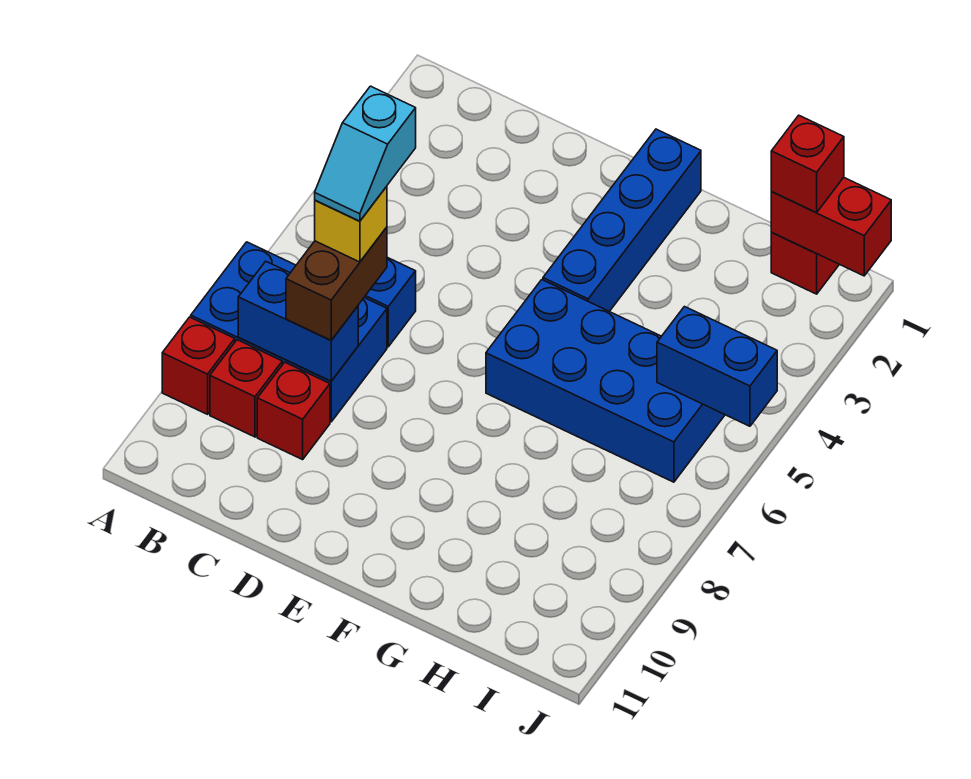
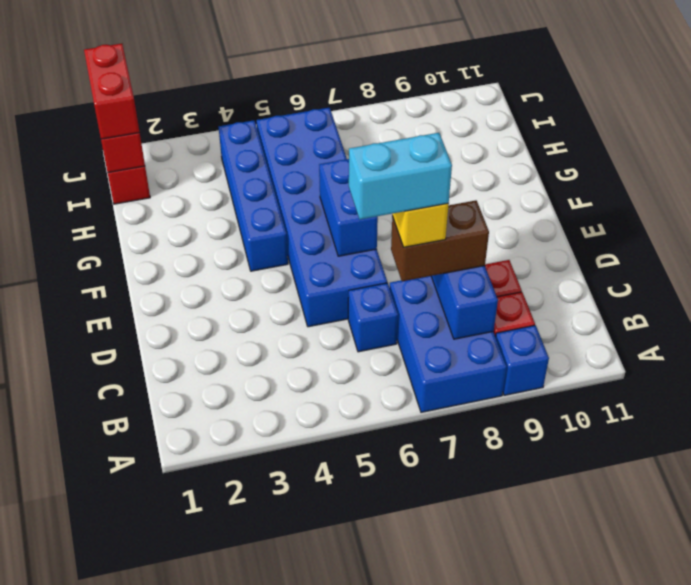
red 1x1 brick [162,317,235,414] -> blue 1x1 brick [496,325,549,395]
cyan 1x2 slope [315,86,416,221] -> cyan 1x2 brick [349,133,452,219]
blue 1x4 brick [543,129,701,311] -> blue 1x4 brick turned to [219,120,288,271]
blue 2x4 brick [486,280,725,482] -> blue 2x6 brick [257,107,387,327]
red 1x1 brick [771,115,844,213] -> red 1x2 brick [84,44,140,139]
blue 1x2 brick [657,307,777,426] -> blue 1x2 brick moved to [319,159,378,256]

